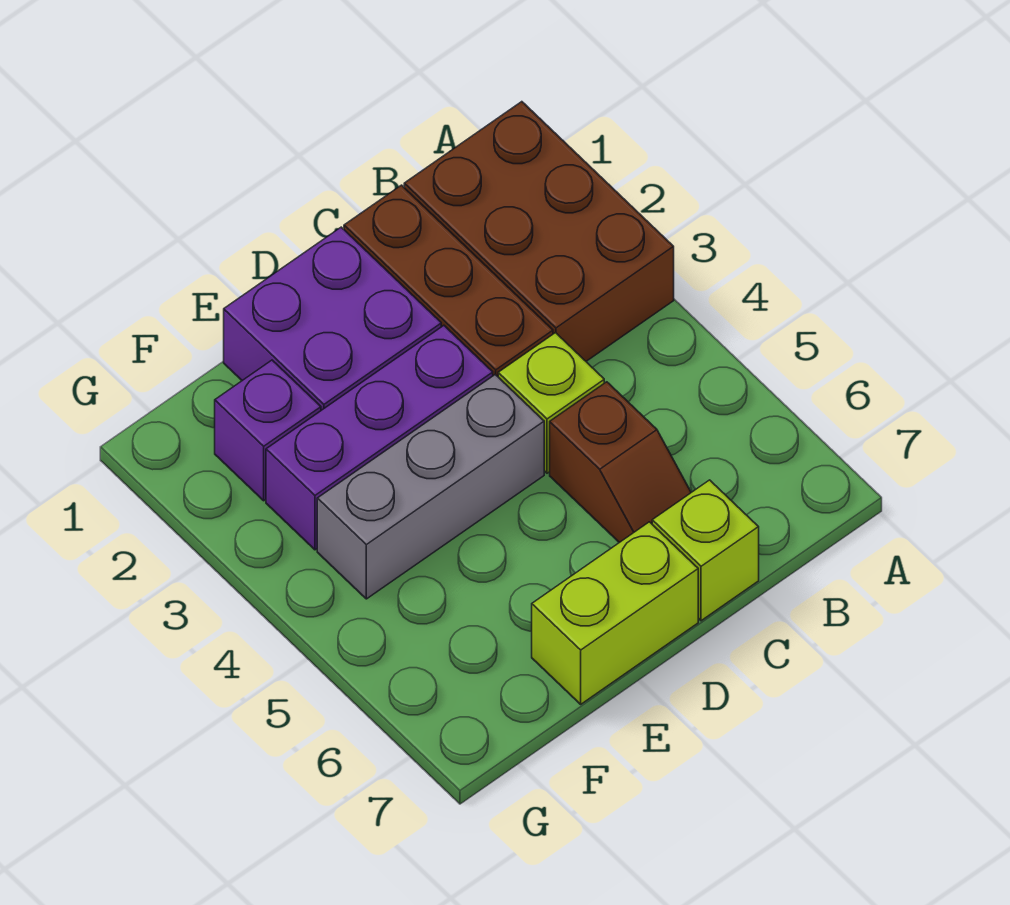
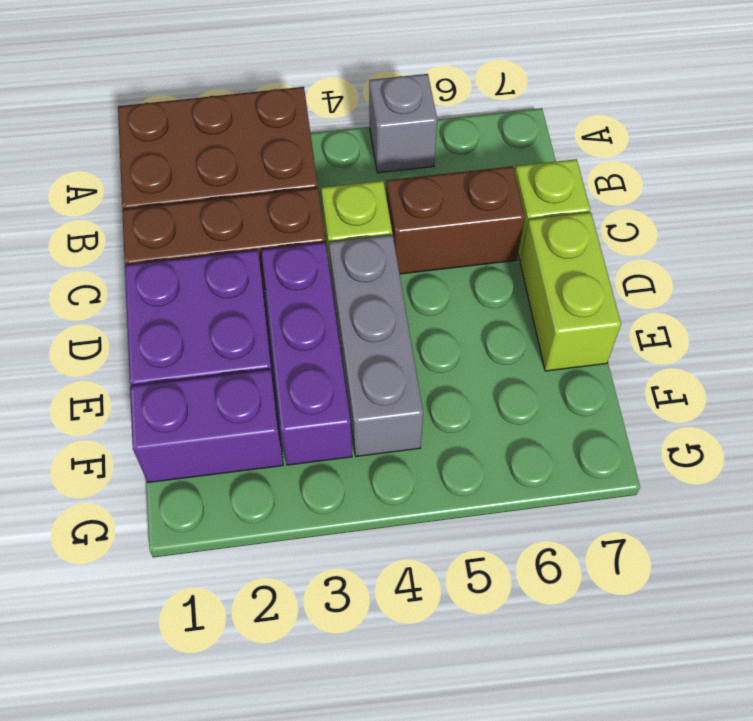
none -> grey 1x1 brick [369,74,437,173]
brown 1x2 slope [550,382,691,543] -> brown 1x2 brick [386,166,525,274]
purple 1x1 brick [215,360,321,501] -> purple 1x2 brick [130,369,283,483]

